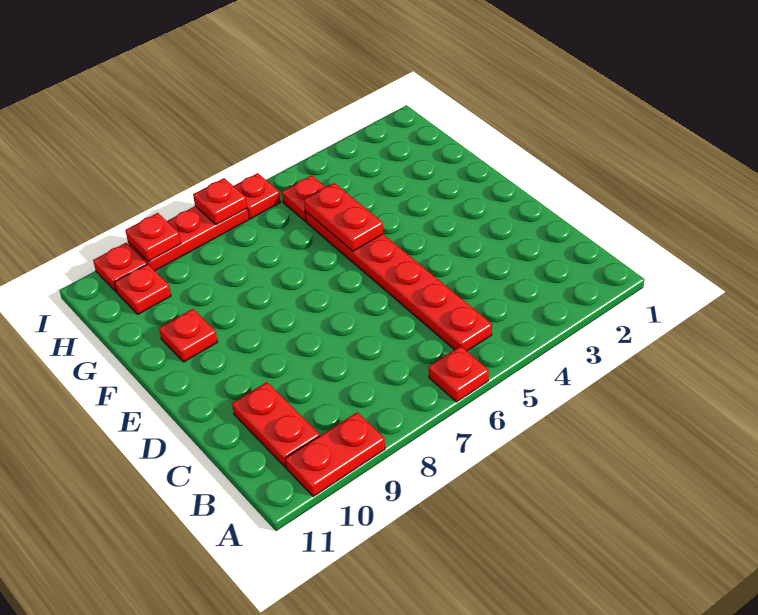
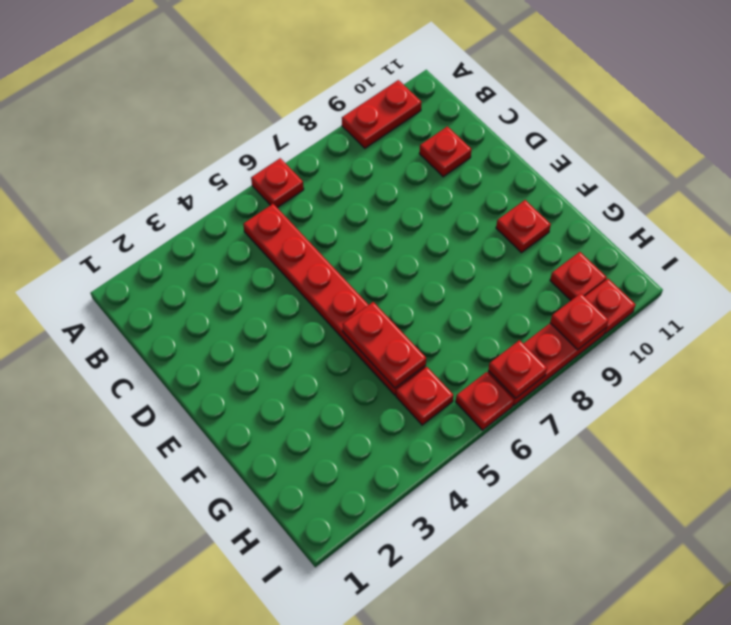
red 1x2 plate [232,382,320,468] -> red 1x1 plate [419,126,471,177]

